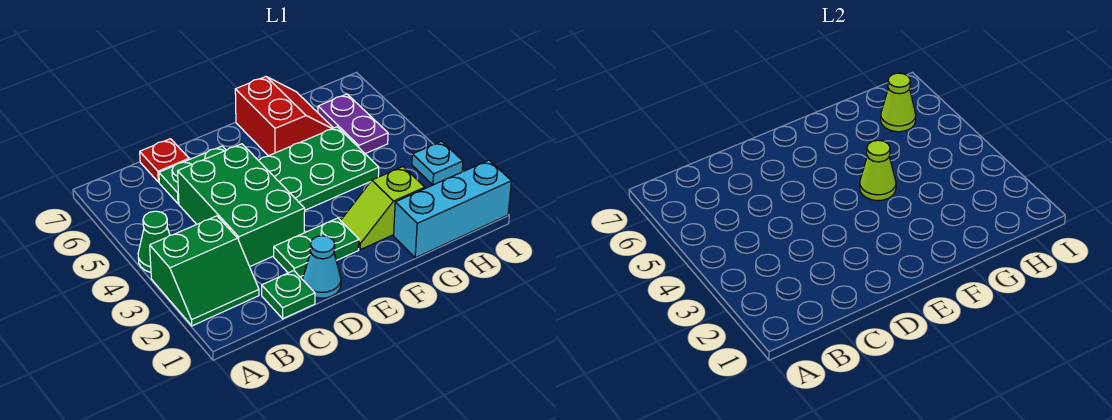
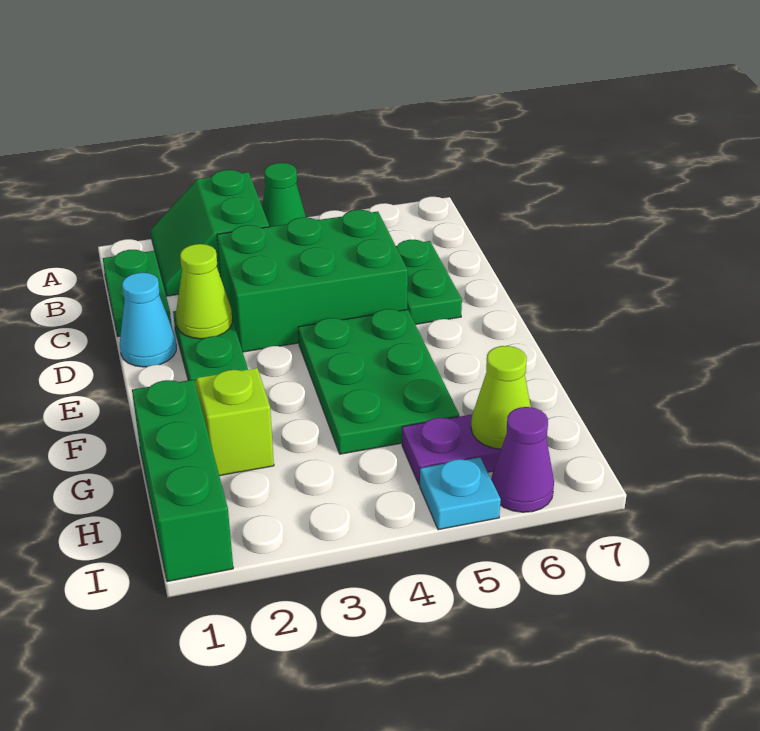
green 1x1 plate [262,271,315,319] -> green 1x2 plate [103,250,172,337]
red 1x1 plate [140,139,189,182] -> none
lime 1x1 cone [860,140,896,201] -> lime 1x1 cone moved to [176,244,232,339]
red 2x2 slope [235,77,333,156] -> none
cyan 1x3 brick [394,160,511,258] -> green 1x3 brick [132,380,233,582]
cyan 1x1 plate [412,141,463,185] -> cyan 1x1 plate moved to [420,457,501,530]
none -> purple 1x1 cone [491,407,554,512]

